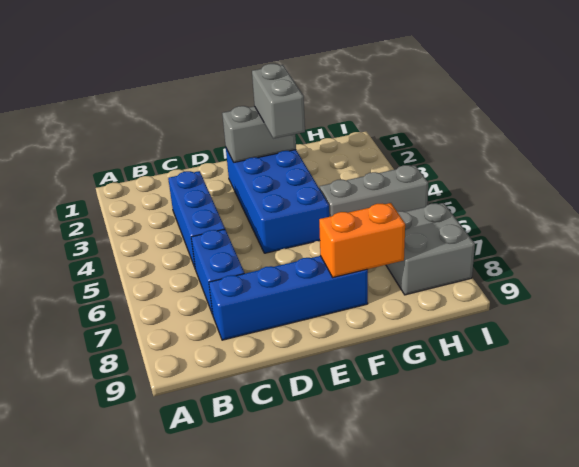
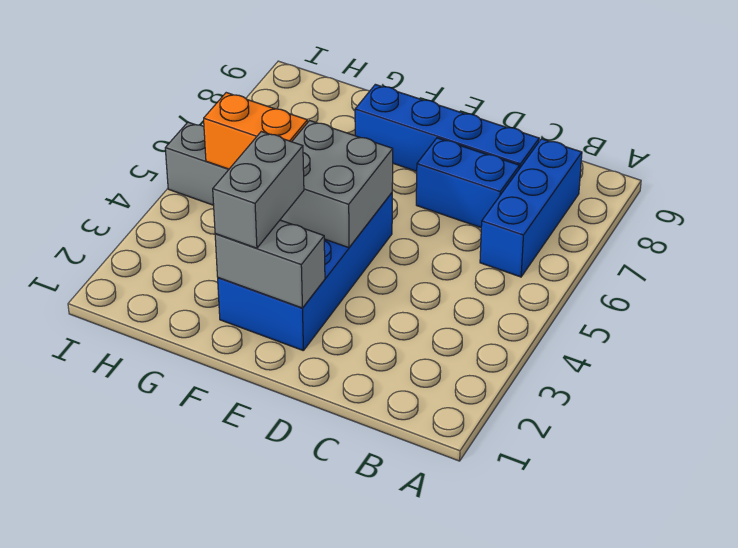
blue 1x3 brick [168,171,225,267] -> blue 1x3 brick moved to [480,139,582,277]
blue 1x2 brick [191,229,244,315] -> blue 1x2 brick turned to [416,138,519,227]
orange 1x2 brick [319,203,405,278] -> orange 1x2 brick moved to [204,93,307,169]
grey 2x2 brick [386,203,475,295] -> grey 2x2 brick moved to [280,121,393,248]

